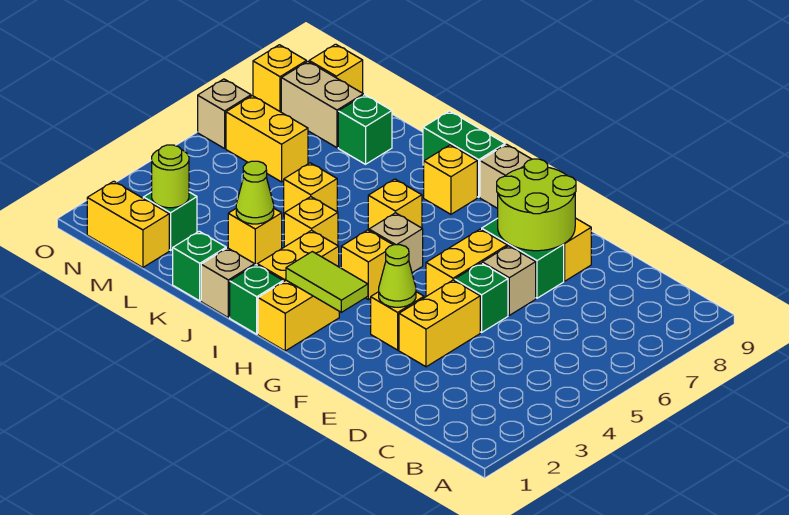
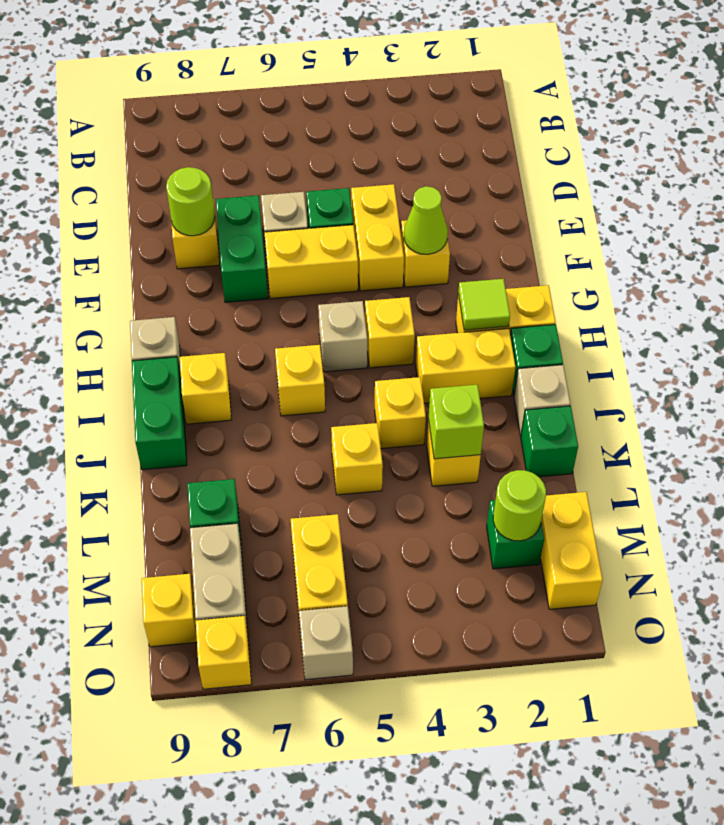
yellow 1x2 brick [399,280,480,367] -> yellow 1x2 brick turned to [351,184,404,291]
lime 2x2 round brick [497,159,576,251] -> lime 1x1 round brick [166,167,215,236]
lime 1x2 tile [286,252,368,312] -> lime 1x1 tile [458,279,510,330]
lime 1x1 cone [236,161,274,224] -> lime 1x1 brick [429,385,484,459]

